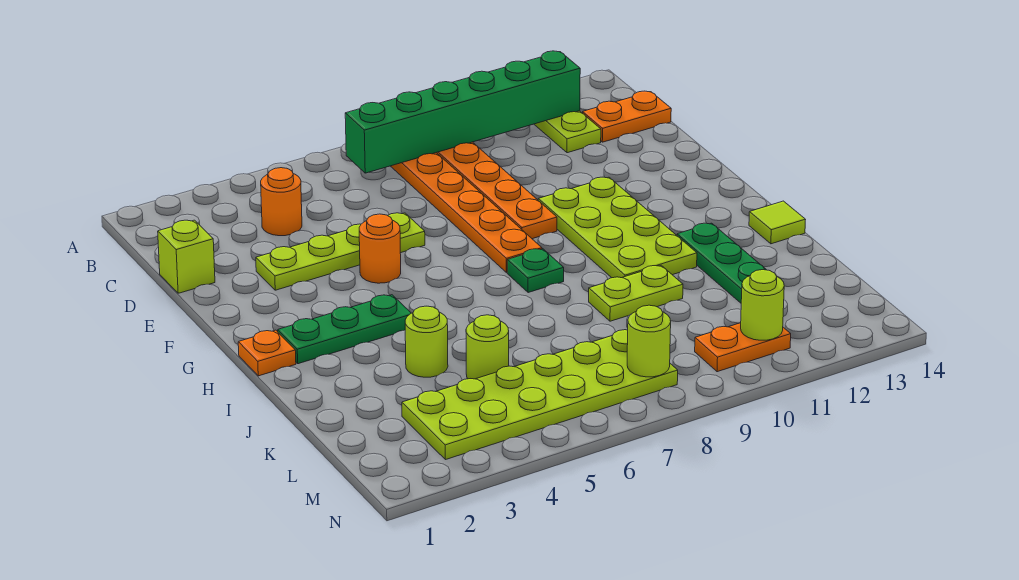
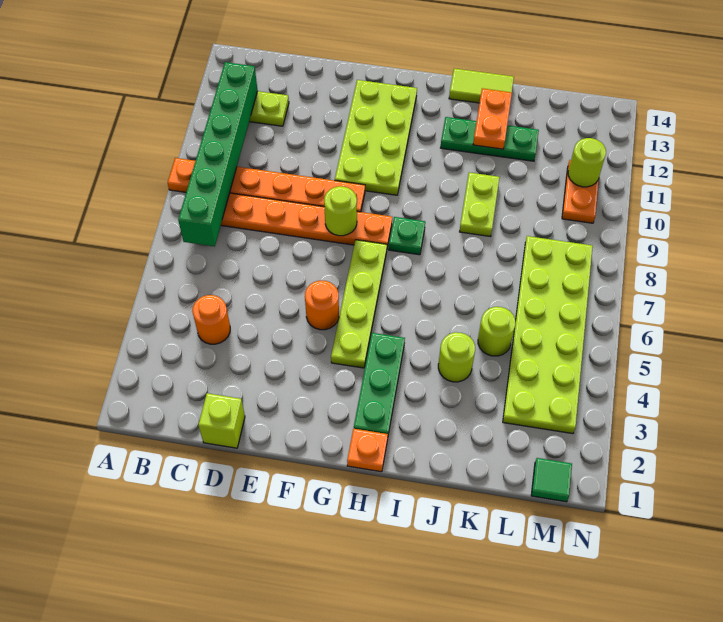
orange 1x2 plate [583,91,671,142] -> orange 1x2 plate moved to [473,88,512,149]
lime 1x4 plate [256,213,425,290] -> lime 1x4 plate moved to [331,240,387,368]
lime 2x4 plate [538,177,697,278] -> lime 2x4 plate turned to [335,80,417,195]
lime 1x1 tile [749,201,806,244] -> lime 1x2 tile [449,68,514,103]
none -> green 1x1 tile [531,458,572,502]
lime 1x1 round brick [627,305,671,377] -> lime 1x1 round brick moved to [324,186,357,236]

